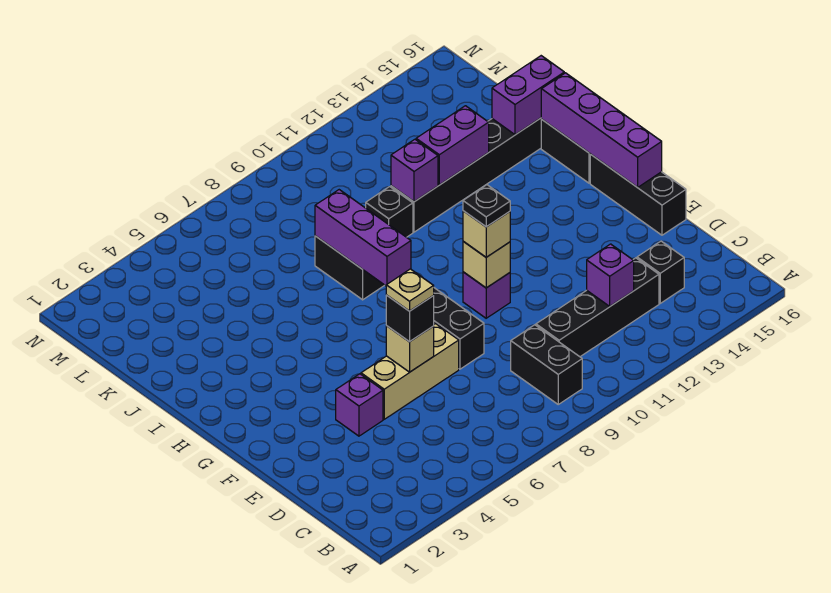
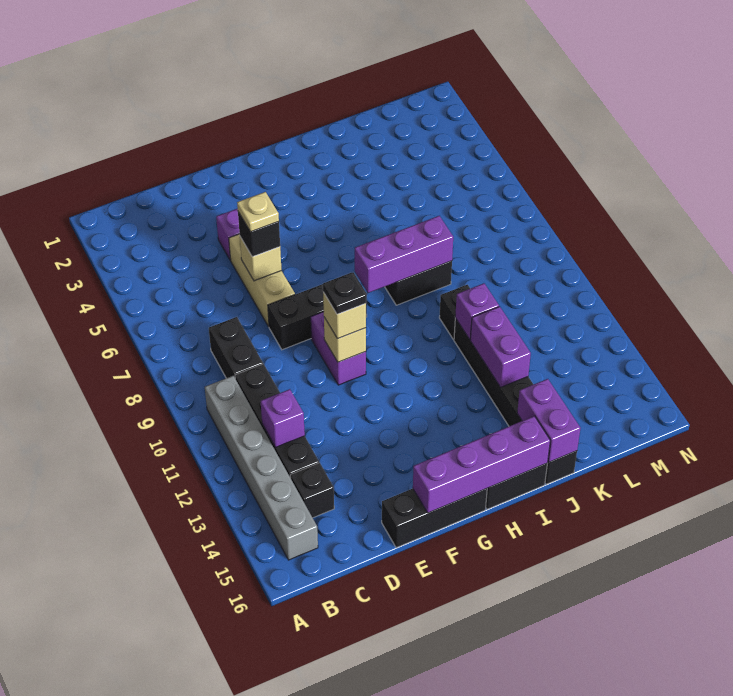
black 1x2 brick [511,325,582,404] -> black 1x2 brick turned to [209,317,263,378]
none -> grey 1x6 brick [205,376,318,560]
purple 1x1 brick [463,272,510,318] -> purple 1x2 brick [311,312,366,385]

